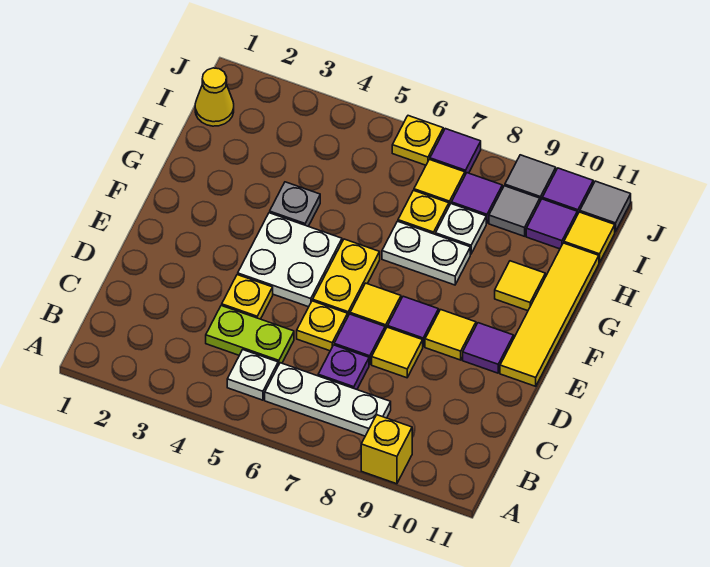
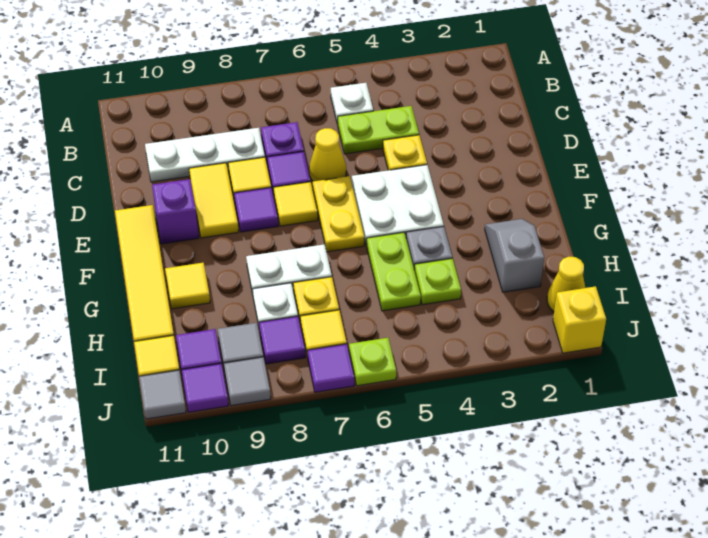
yellow 1x1 brick [361,415,412,484] -> yellow 1x1 brick moved to [553,286,606,353]
white 1x3 plate [265,363,391,436] -> white 1x3 plate moved to [145,128,265,182]
yellow 1x1 plate [297,301,348,351] -> yellow 1x1 cone [309,128,346,181]
yellow 1x1 tile [425,310,476,360] -> yellow 1x2 tile [189,163,239,238]
purple 1x1 tile [463,323,514,373] -> purple 1x1 brick [152,179,199,244]
none -> grey 1x2 slope [485,219,544,292]
none -> lime 1x2 plate [367,233,421,311]
none -> lime 1x1 plate [414,258,461,305]
yellow 1x1 plate [392,116,443,165] -> lime 1x1 plate [349,338,396,386]

